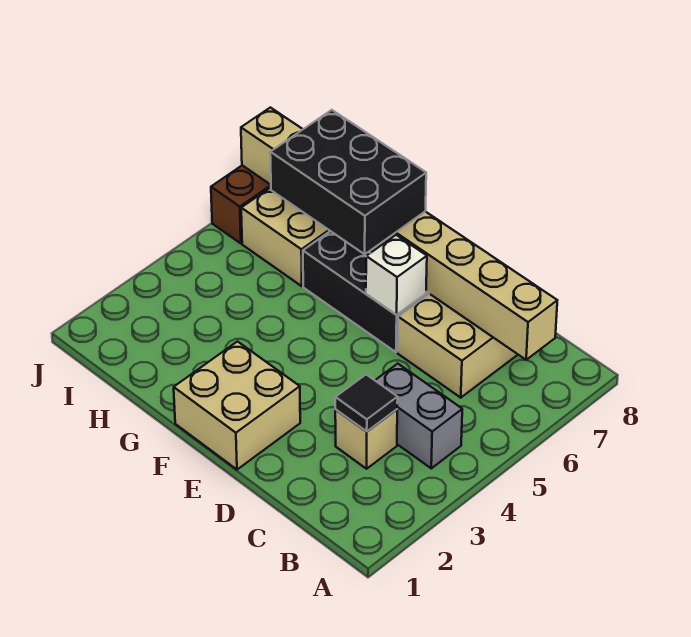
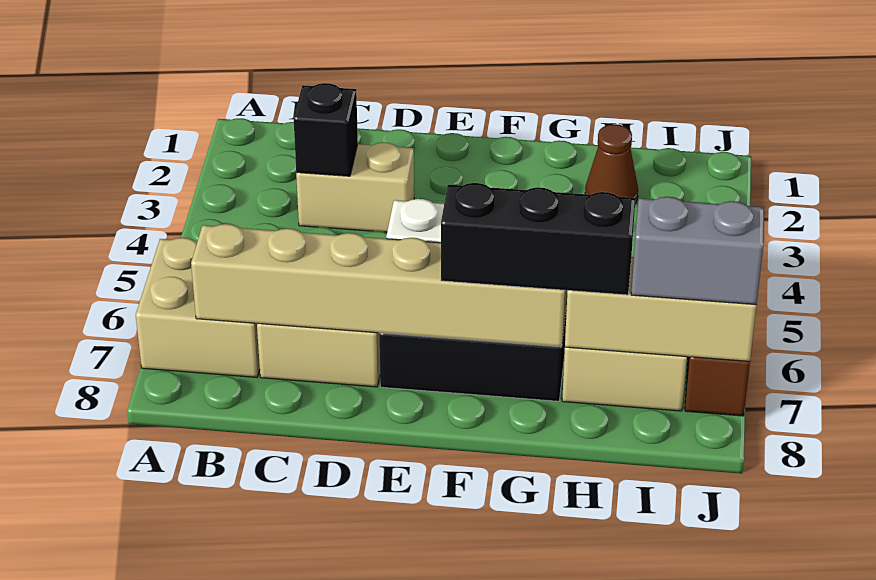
grey 1x2 brick [375,364,462,468] -> grey 1x2 brick moved to [631,197,764,305]
tan 1x1 brick [335,409,397,469] -> tan 1x2 brick [296,142,414,232]
black 1x1 tile [335,375,398,431] -> black 1x1 brick [294,83,358,176]
tan 2x2 brick [174,342,300,470] -> tan 2x2 brick moved to [136,238,260,377]
black 2x3 brick [270,110,426,254] -> black 1x3 brick [441,183,635,295]
none -> brown 1x1 cone [585,124,638,204]

